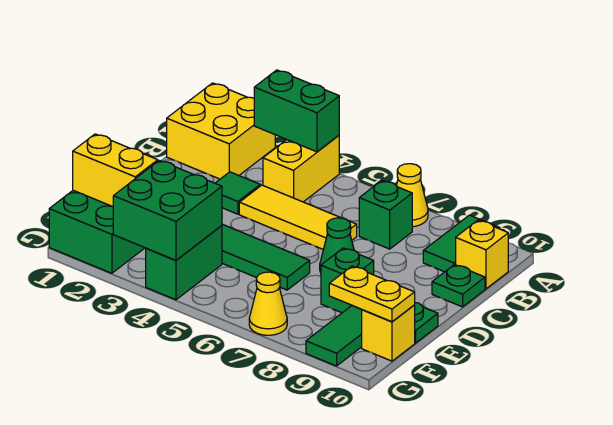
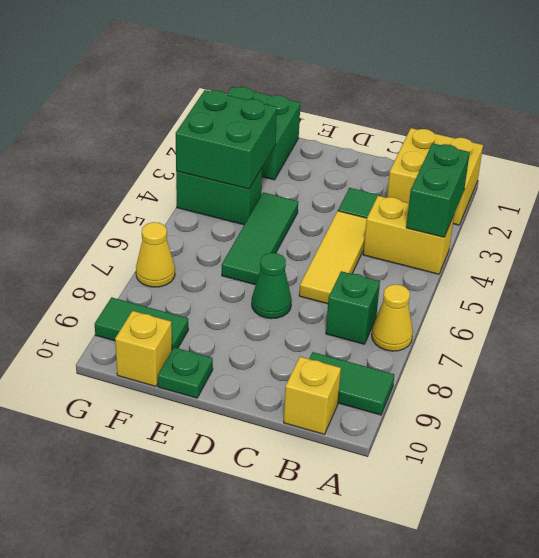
green 1x1 plate [432,265,485,307] -> none
green 1x1 brick [321,248,374,313] -> none
yellow 1x2 brick [73,134,158,207] -> none
yellow 1x2 plate [329,266,415,322] -> none

